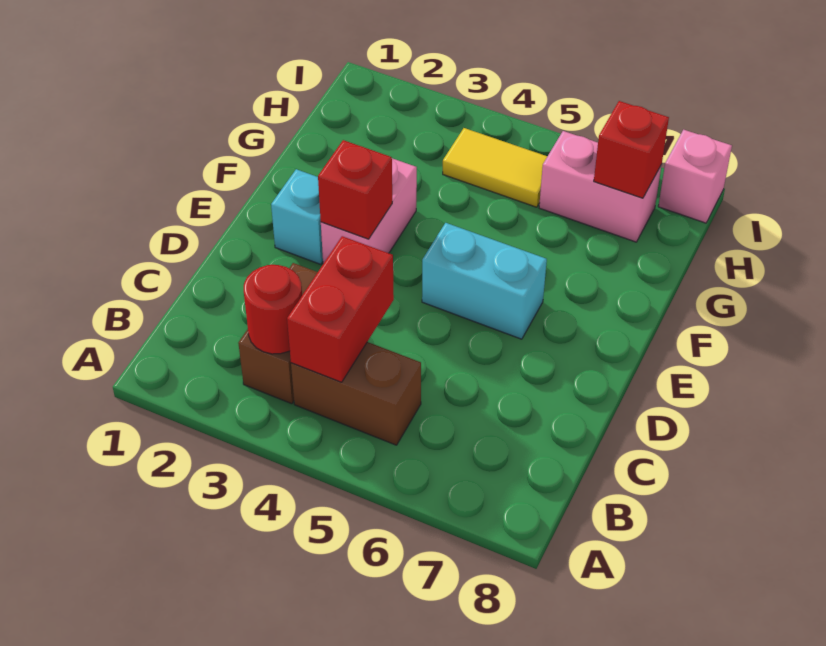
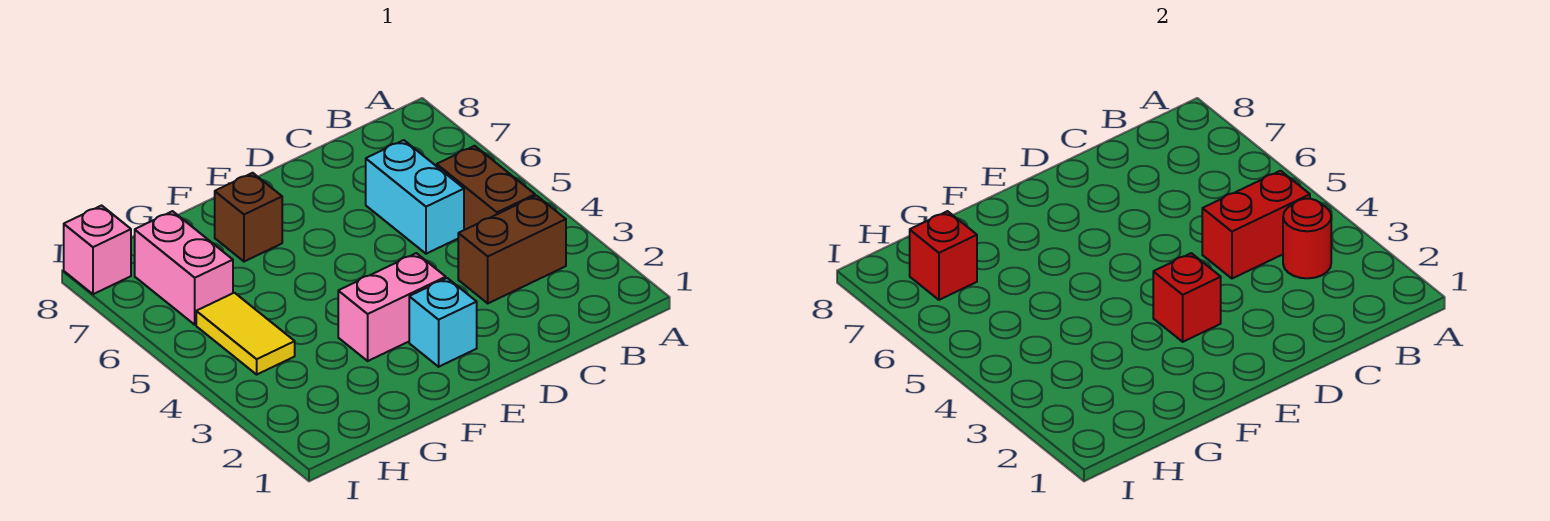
cyan 1x2 brick [422,223,547,339] -> cyan 1x2 brick moved to [366,140,464,254]
none -> brown 1x1 brick [215,173,282,262]

